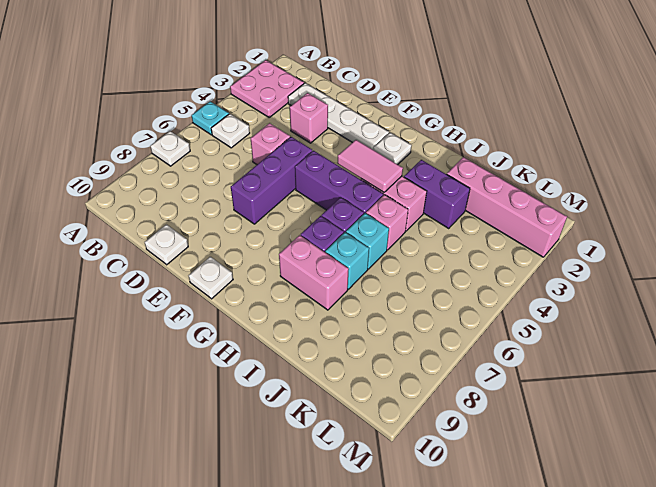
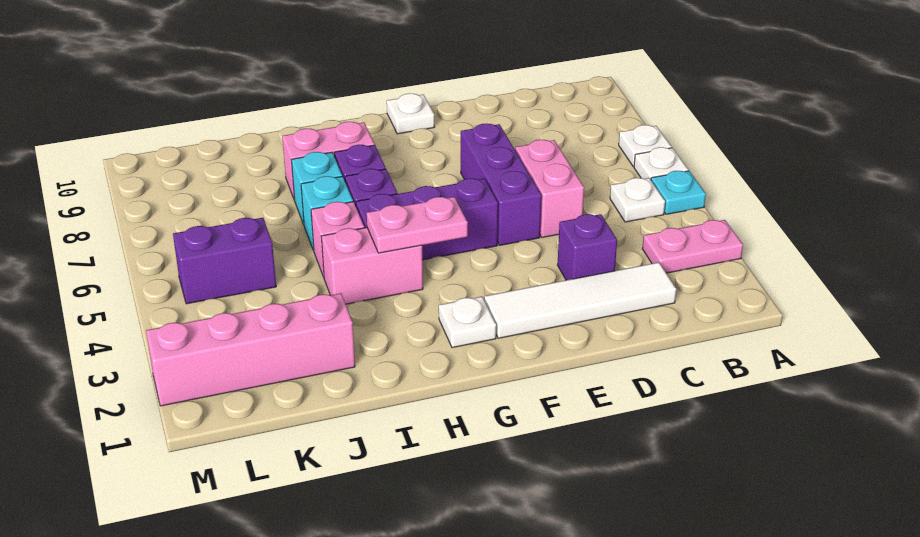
pink 2x2 plate [230,60,304,117] -> pink 1x2 plate [642,220,743,273]
white 1x4 plate [288,83,389,149] -> white 1x4 tile [484,262,676,338]
pink 1x1 brick [290,93,328,143] -> purple 1x1 brick [558,214,617,280]
pink 1x1 brick [251,123,290,164] -> pink 1x2 brick [515,140,584,237]
white 1x1 plate [145,224,188,265] -> white 1x1 plate moved to [634,147,688,180]
pink 1x2 tile [337,140,403,192] -> pink 1x2 plate [367,197,468,253]
purple 1x2 brick [404,160,470,228] -> purple 1x2 brick moved to [173,218,276,304]

